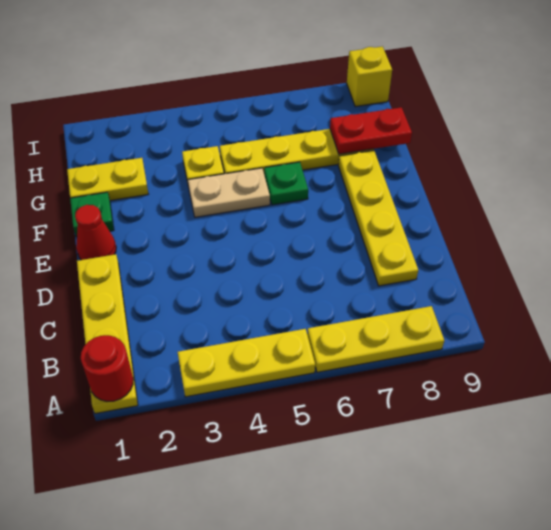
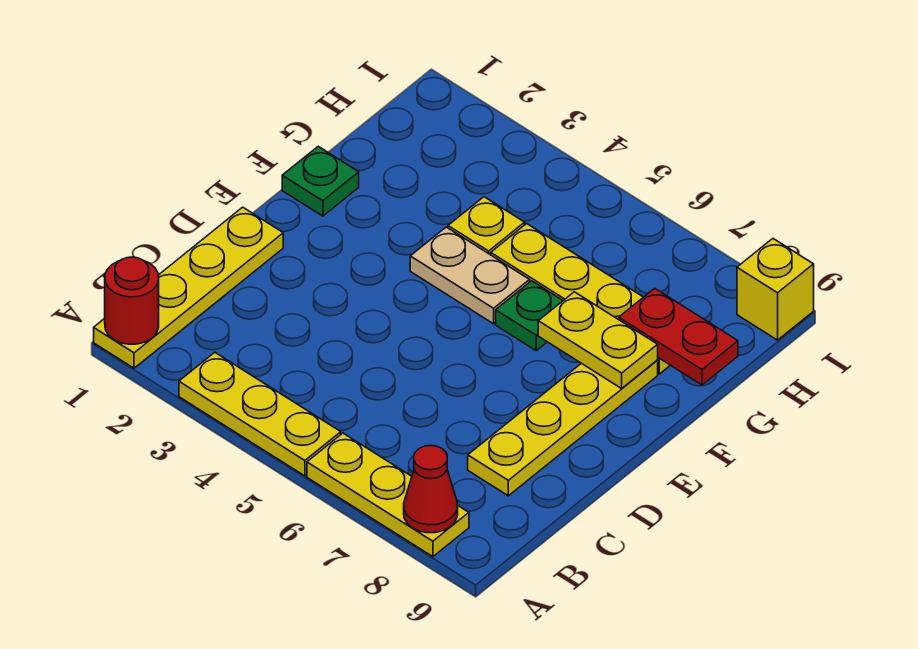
red 1x1 cone [75,205,116,260] -> red 1x1 cone moved to [404,446,458,533]
yellow 1x2 plate [67,158,148,201] -> yellow 1x2 plate moved to [538,292,658,388]

